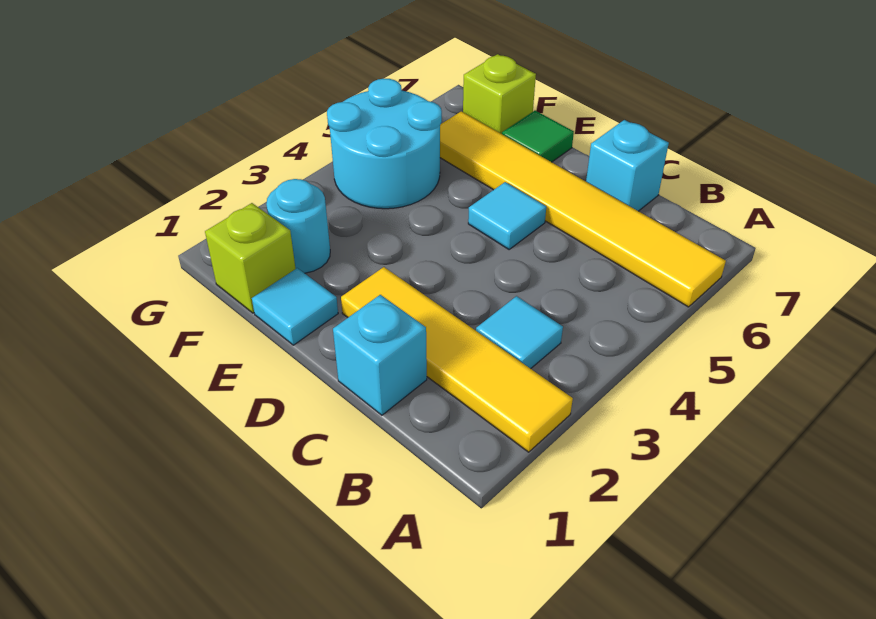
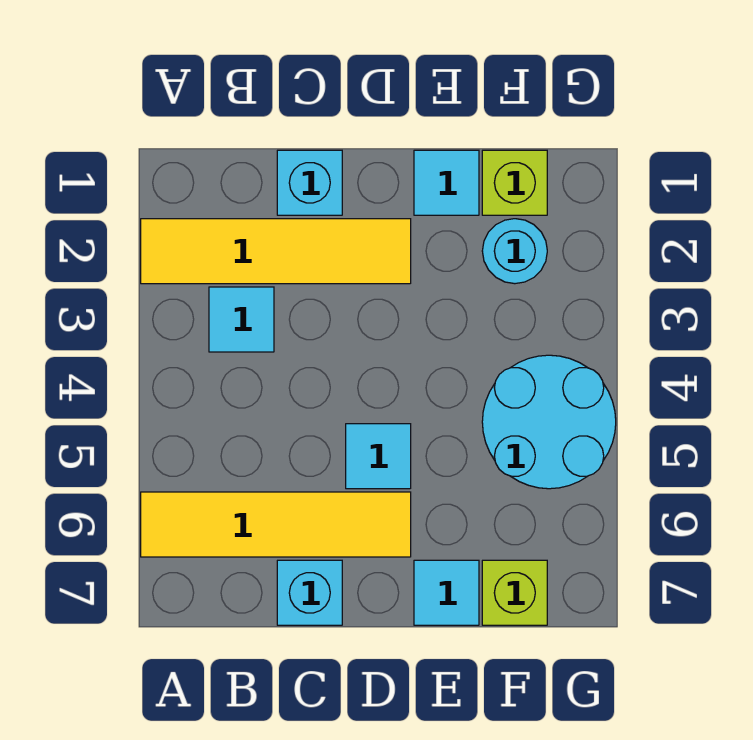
yellow 1x6 tile [440,111,726,307] -> yellow 1x4 tile [141,492,411,557]
green 1x1 tile [502,111,574,162] -> cyan 1x1 tile [414,560,479,625]

